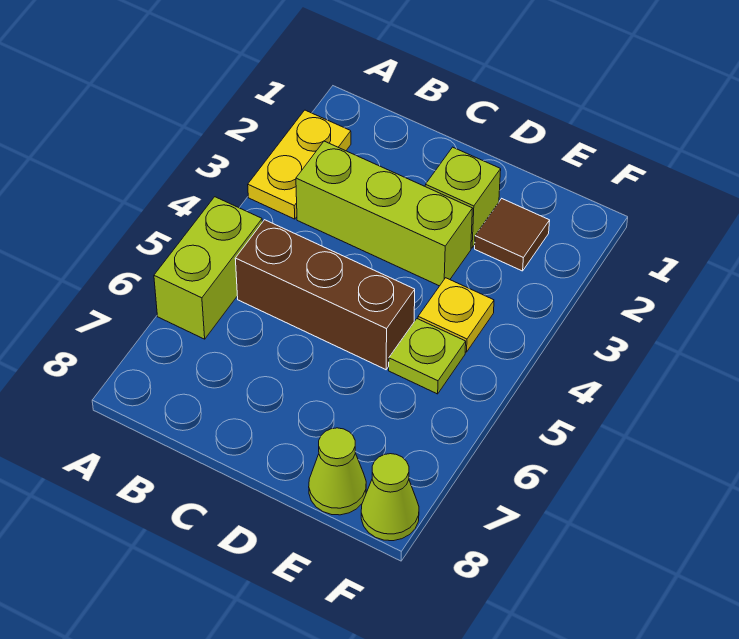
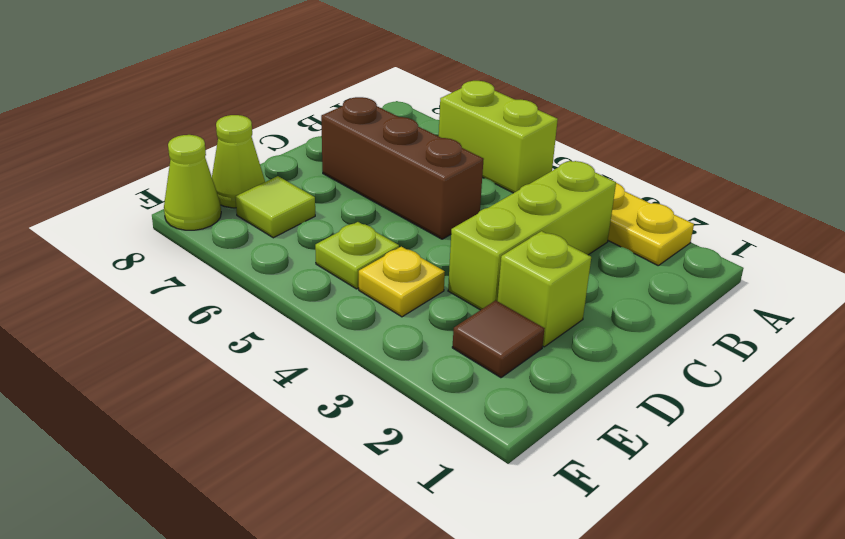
brown 1x3 brick [235,220,415,370] -> brown 1x3 brick turned to [321,97,484,239]
none -> lime 1x1 tile [235,176,315,238]

